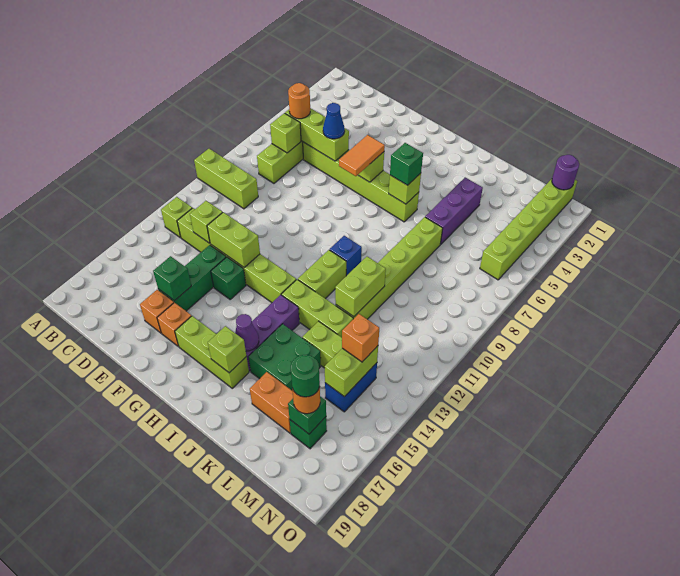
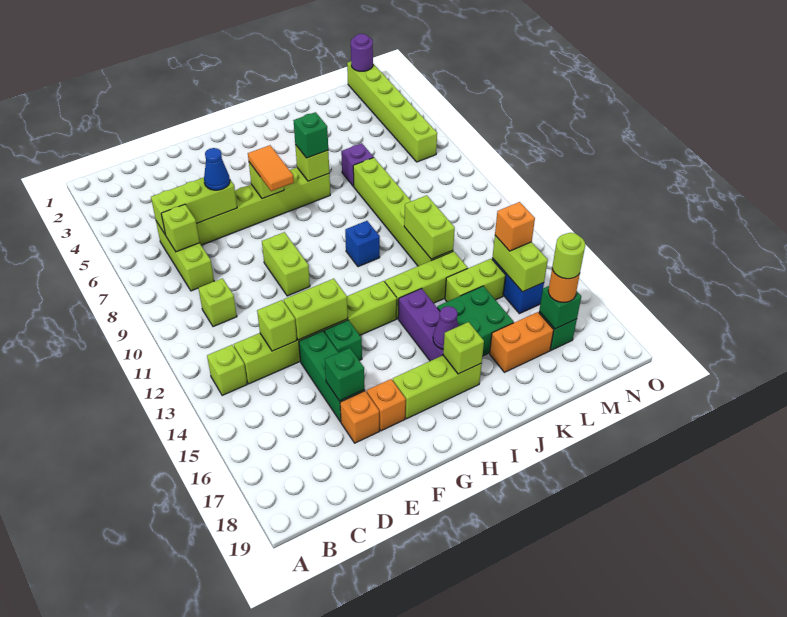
lime 1x3 brick [194,149,258,209] -> lime 1x1 brick [198,278,237,327]
orange 1x1 round brick [288,83,310,119] -> none
lime 1x2 brick [298,250,346,299] -> lime 1x2 brick moved to [262,232,310,296]
purple 1x3 brick [425,178,483,244] -> purple 1x1 brick [341,143,374,186]
green 1x1 round brick [291,355,320,397] -> lime 1x1 round brick [552,233,585,279]

